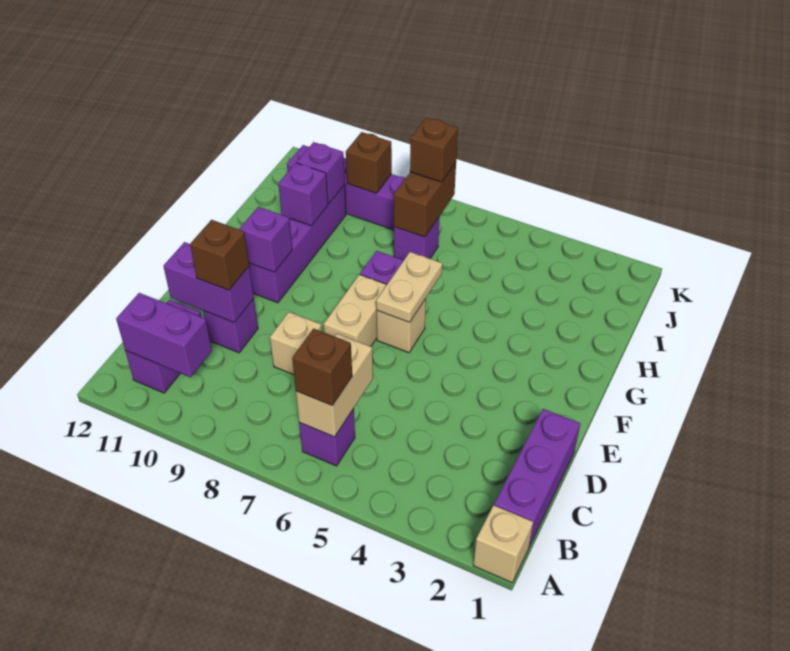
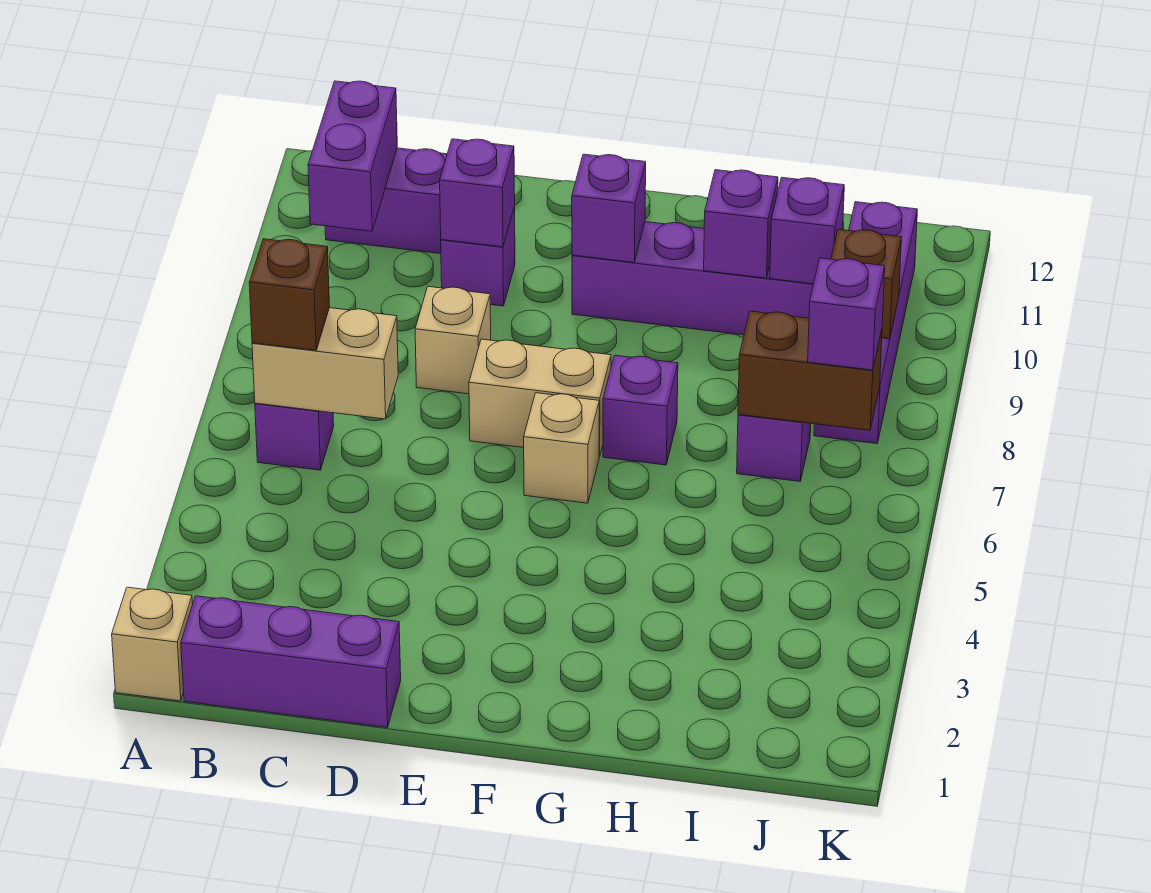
purple 1x2 brick [164,242,254,322] -> purple 1x1 brick [440,139,515,247]
brown 1x1 brick [190,220,249,290] -> none
tan 1x2 plate [376,252,442,322] -> none
brown 1x1 brick [410,118,458,182] -> purple 1x1 brick [808,258,885,370]

